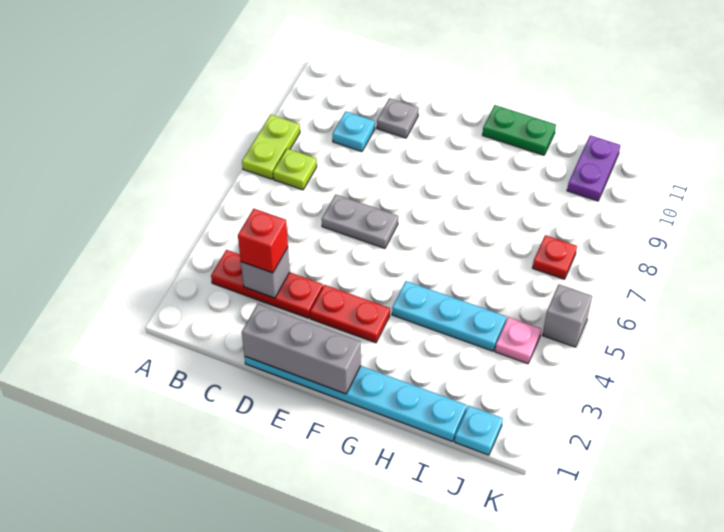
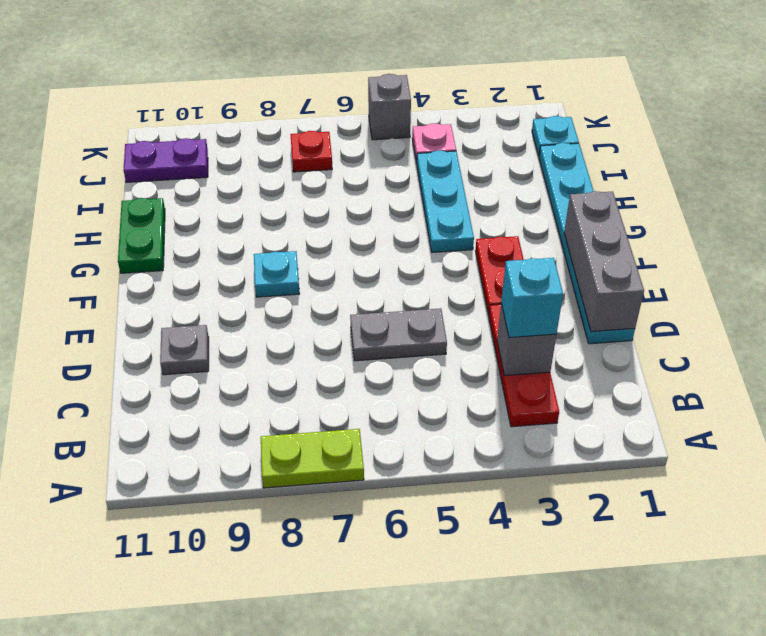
lime 1x1 plate [273,149,317,190] -> none
red 1x1 brick [238,209,288,273] -> cyan 1x1 brick [501,258,563,338]
cyan 1x1 plate [333,111,375,152] -> cyan 1x1 plate moved to [254,251,300,297]
grey 1x2 plate [322,194,398,248] -> grey 1x2 plate turned to [350,308,447,361]

